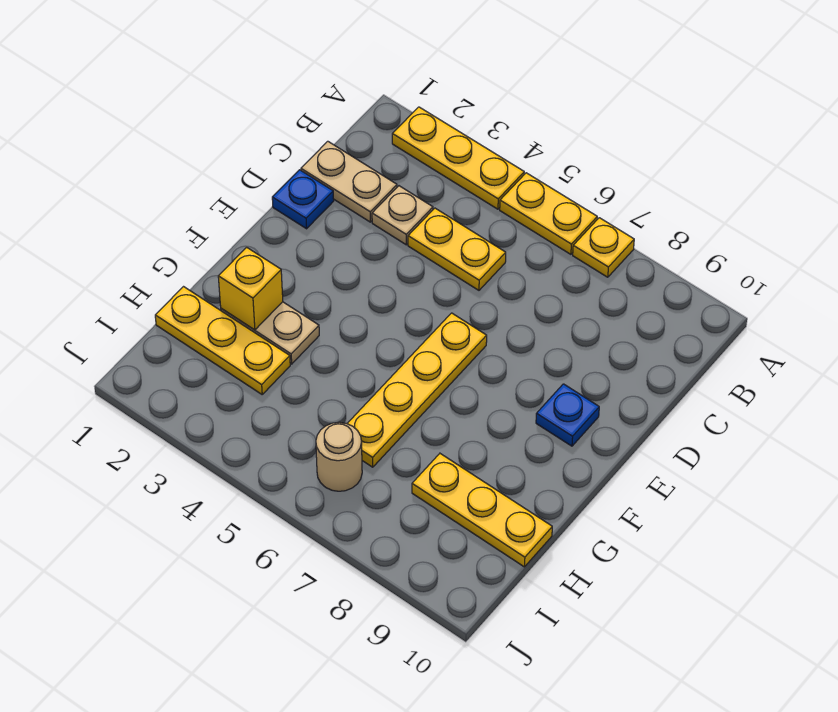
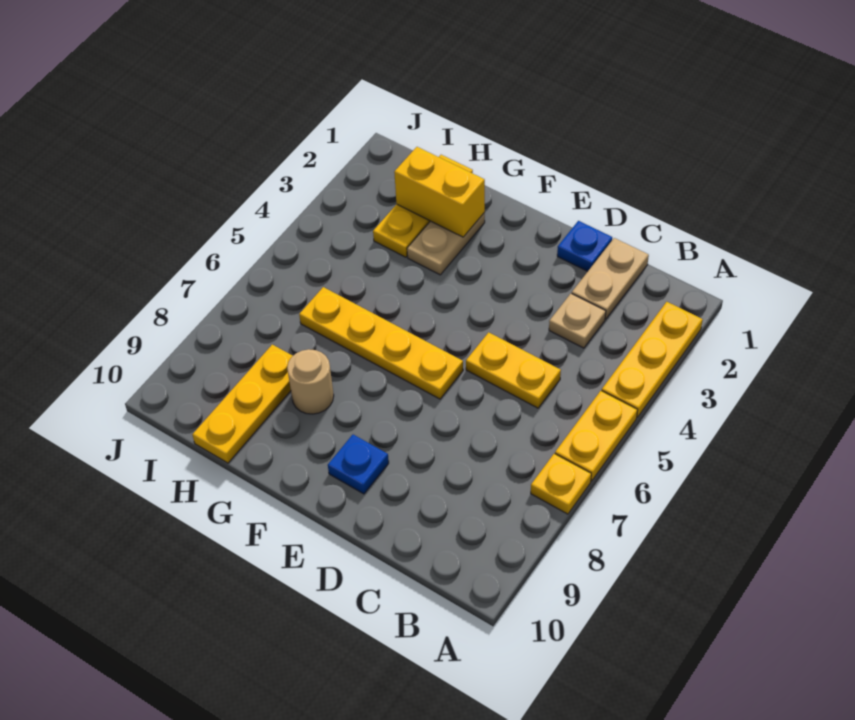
yellow 1x2 plate [408,208,506,290] -> yellow 1x2 plate turned to [466,332,561,408]
yellow 1x1 brick [218,247,283,330] -> yellow 1x2 brick [394,147,485,237]
tan 1x1 round brick [316,422,362,491] -> tan 1x1 round brick moved to [287,349,334,414]

